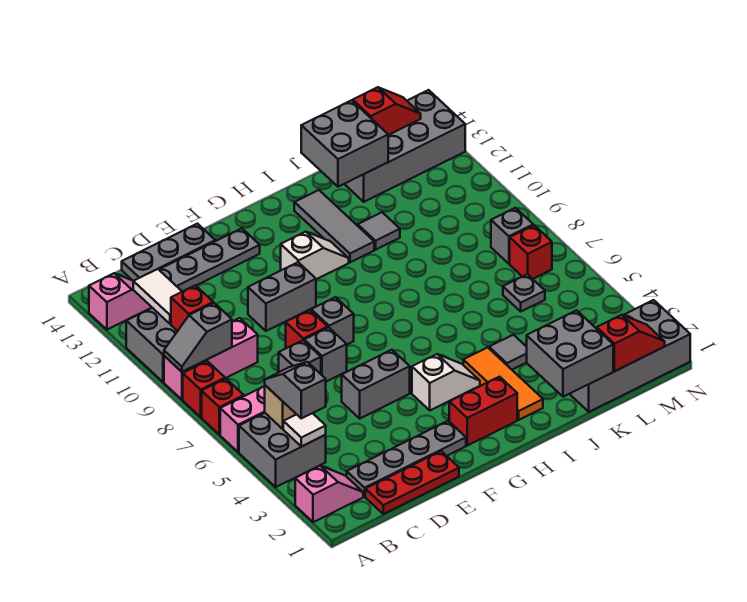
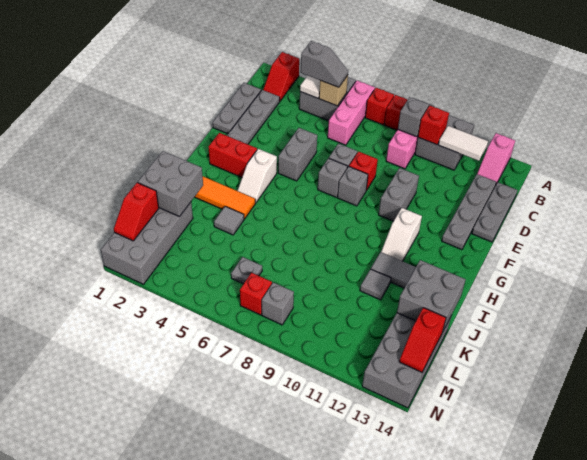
pink 1x2 slope [295,466,363,522] -> red 1x2 slope [263,52,299,101]
red 1x3 plate [365,451,459,514] -> grey 1x3 plate [213,83,261,134]
grey 1x1 brick [279,340,321,374] -> grey 1x1 brick moved to [318,158,348,197]
red 1x2 brick [449,377,517,445] -> red 1x2 brick turned to [209,133,257,177]

